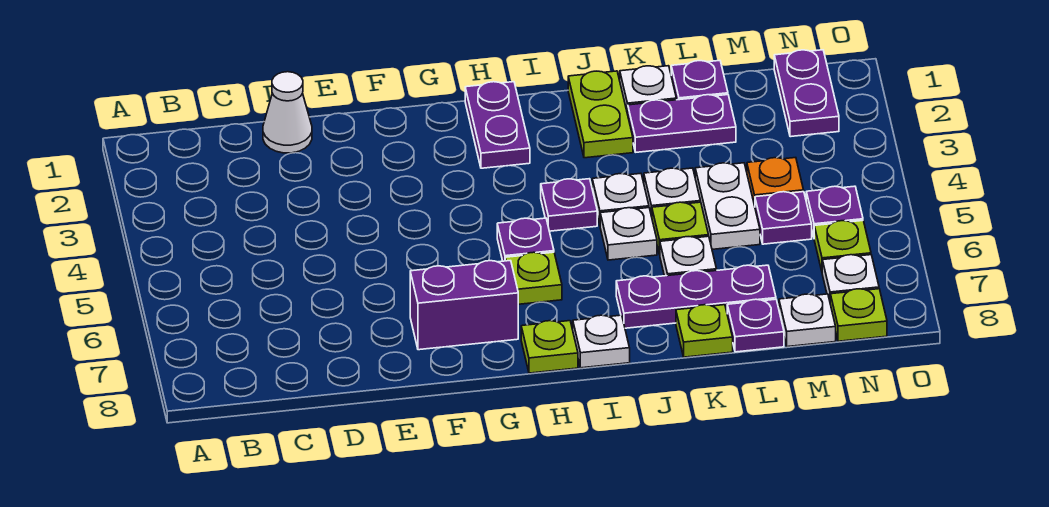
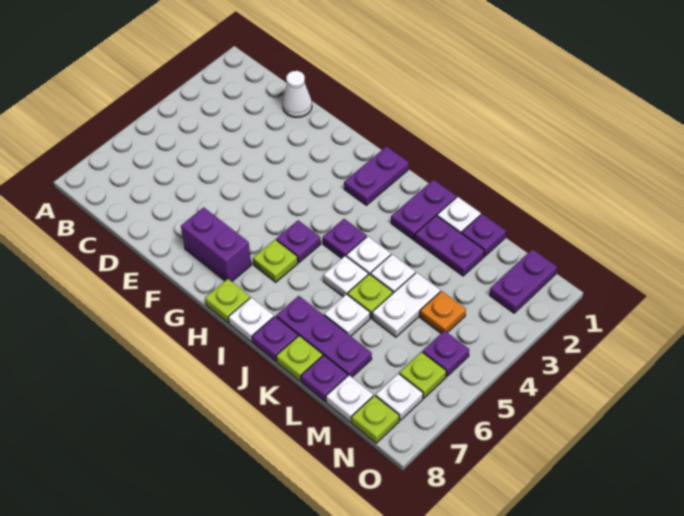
lime 1x2 plate [568,71,633,158] -> purple 1x2 plate [391,180,456,240]
purple 1x1 plate [755,192,812,244] -> purple 1x1 plate moved to [252,316,298,361]

